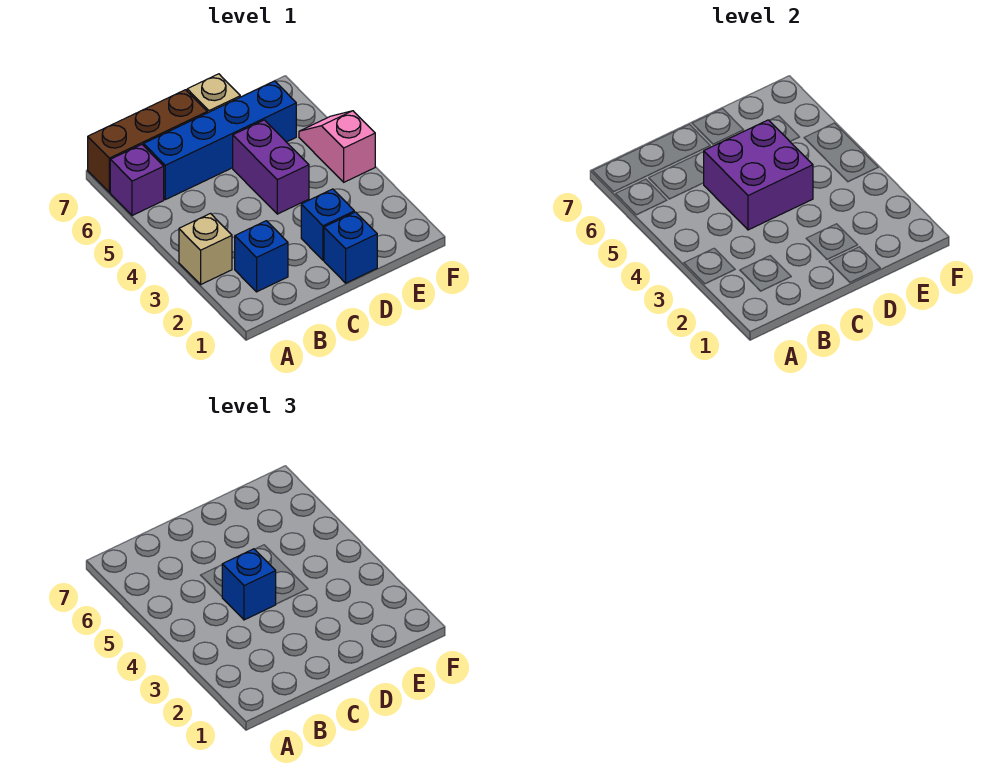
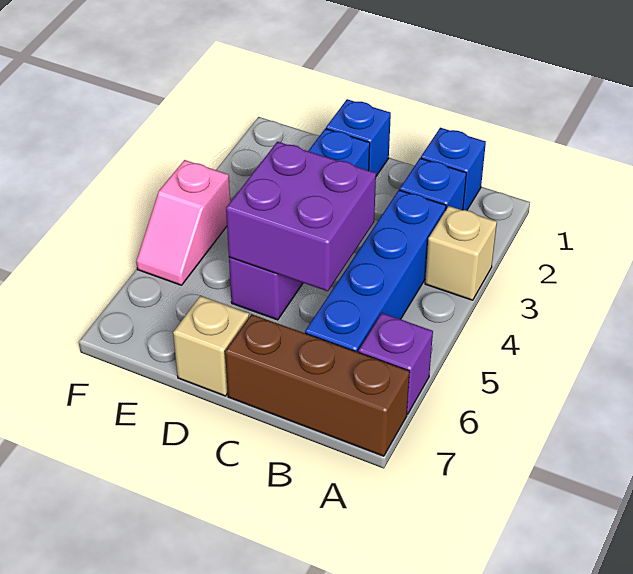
blue 1x4 brick [144,81,296,200] -> blue 1x4 brick turned to [305,190,446,352]
blue 1x1 brick [222,549,276,620] -> blue 1x1 brick moved to [421,128,486,210]

